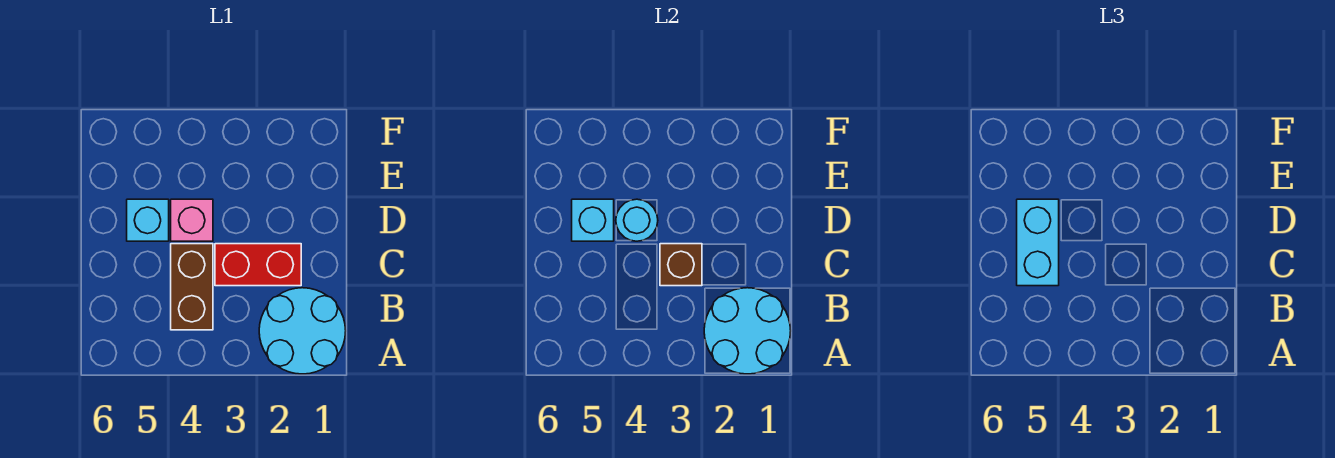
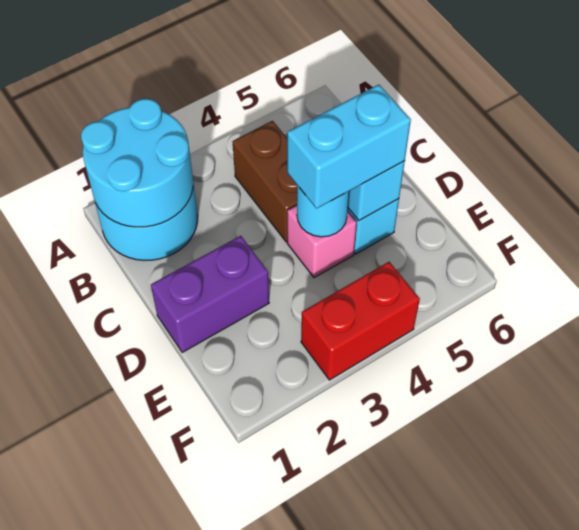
red 1x2 brick [215,244,301,286] -> red 1x2 brick moved to [301,262,420,380]
brown 1x1 brick [660,244,702,286] -> none
cyan 1x2 brick [1017,199,1059,286] -> cyan 1x2 brick turned to [287,85,411,208]
none -> purple 1x2 brick [151,236,269,352]

